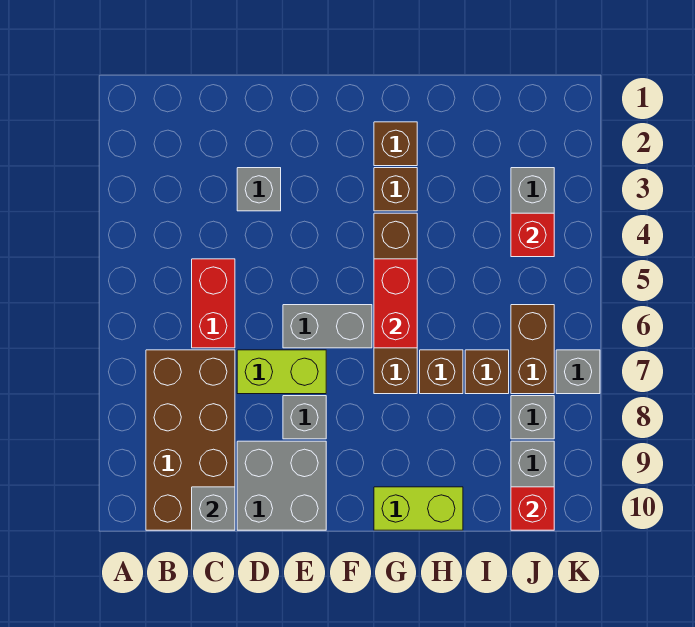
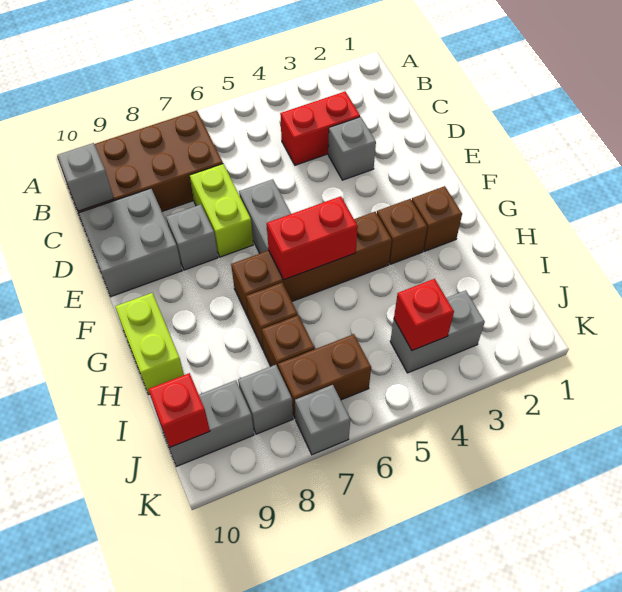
red 1x2 brick [192,259,235,348] -> red 1x2 brick moved to [280,91,360,165]

